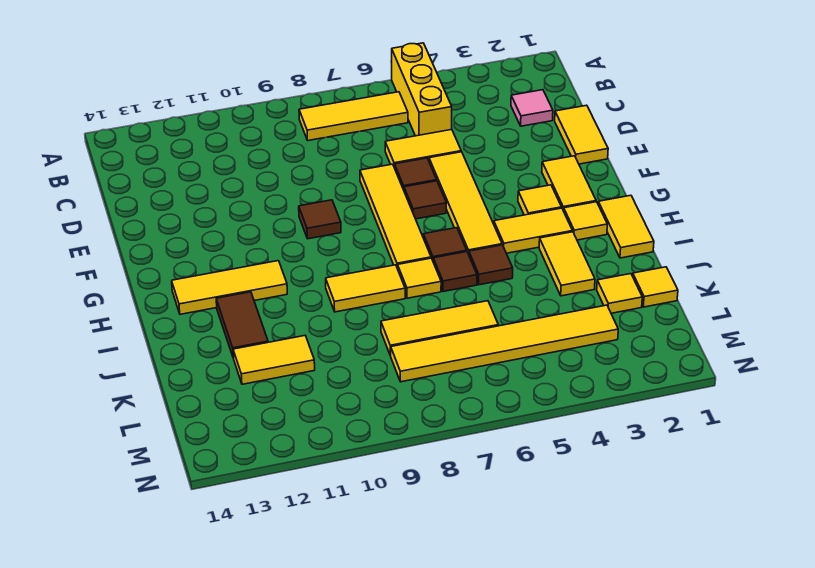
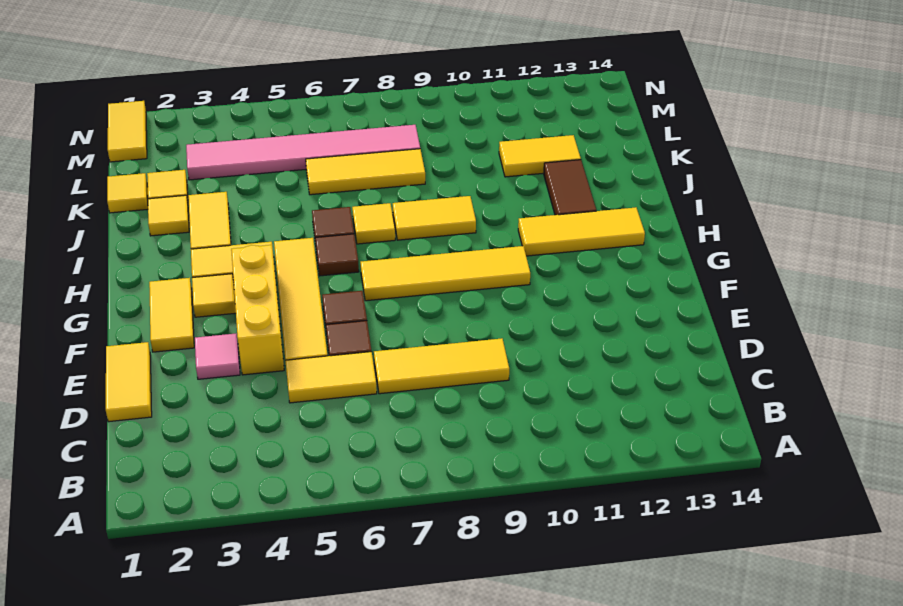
yellow 1x3 brick [392,43,452,136] -> yellow 1x3 brick moved to [231,245,284,375]
yellow 1x3 tile [299,92,408,141] -> yellow 1x3 tile moved to [374,338,509,394]
pink 1x1 tile [511,90,553,126] -> pink 1x1 tile moved to [195,334,240,379]
yellow 1x4 tile [360,164,431,269] -> yellow 1x4 tile turned to [361,246,530,301]
brown 1x1 tile [299,200,341,239] -> none
yellow 1x2 tile [598,195,654,258] -> yellow 1x2 tile moved to [108,101,147,162]
yellow 1x1 tile [564,202,607,240] -> yellow 1x1 tile moved to [148,195,189,236]
brown 1x1 tile [469,245,513,285] -> none
yellow 1x6 tile [391,305,618,382] -> pink 1x6 tile [186,125,420,180]

